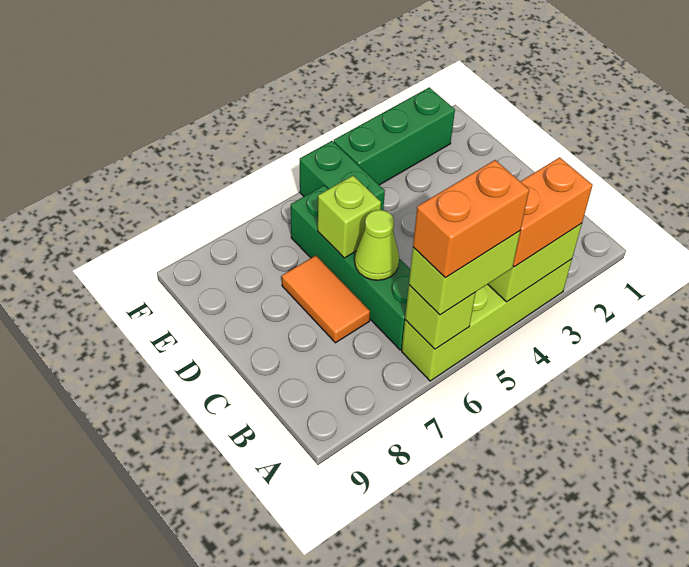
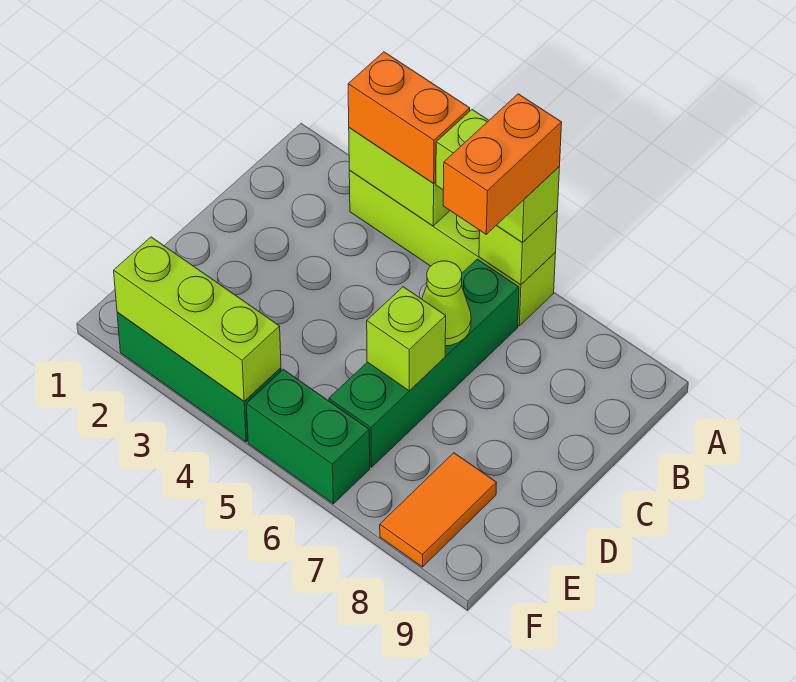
orange 1x2 brick [413,160,529,278] -> orange 1x2 brick turned to [443,94,562,234]
orange 1x2 tile [282,255,370,343] -> orange 1x2 tile moved to [380,453,496,567]
green 1x2 brick [300,141,385,210] -> green 1x2 brick turned to [246,369,370,504]
none -> lime 1x3 brick [114,237,281,401]

